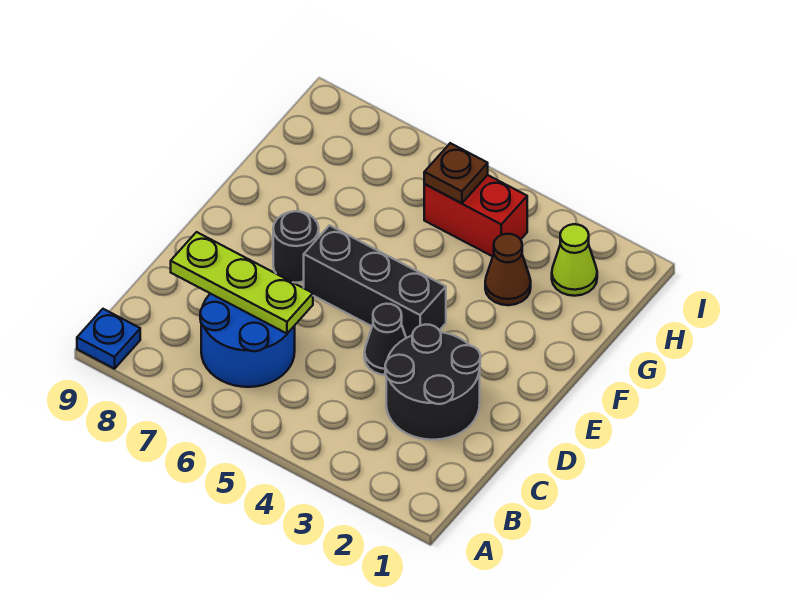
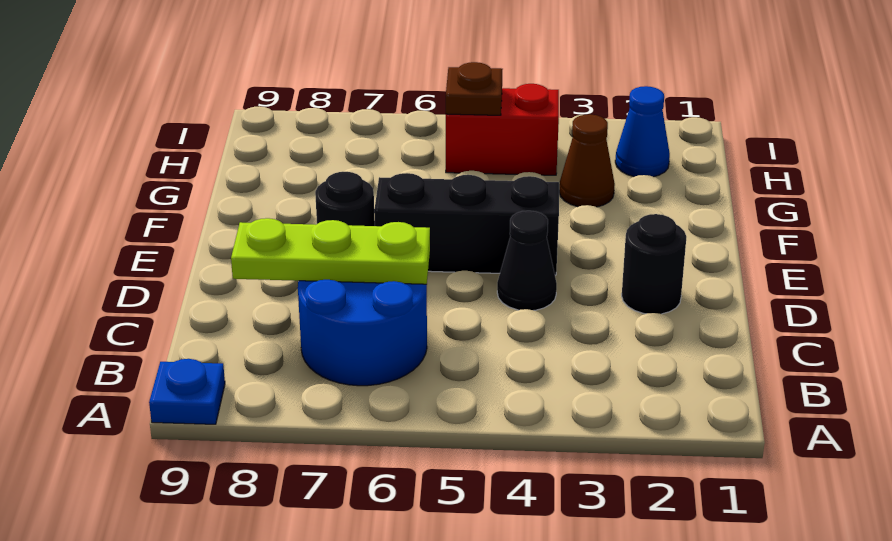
black 2x2 round brick [385,324,480,440] -> black 1x1 round brick [622,214,686,314]
lime 1x1 cone [552,224,597,296] -> blue 1x1 cone [615,86,670,177]

